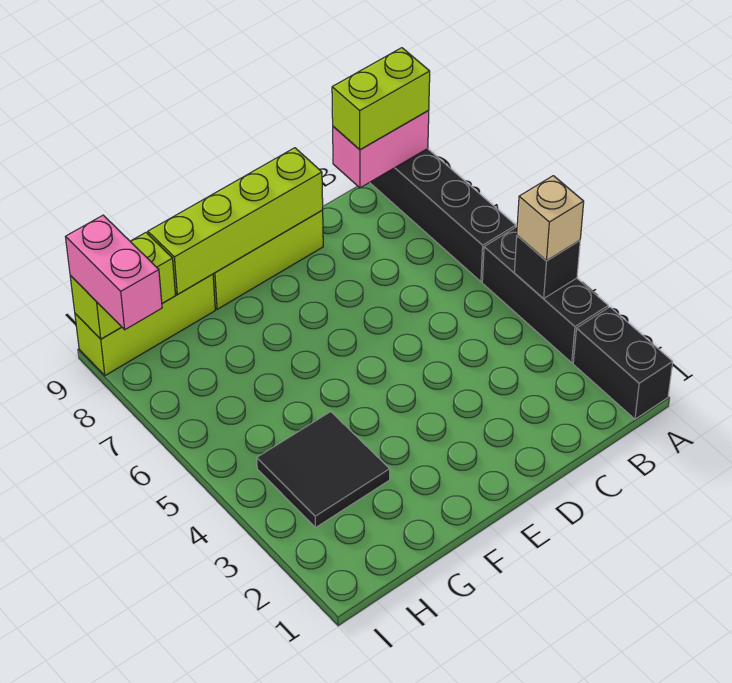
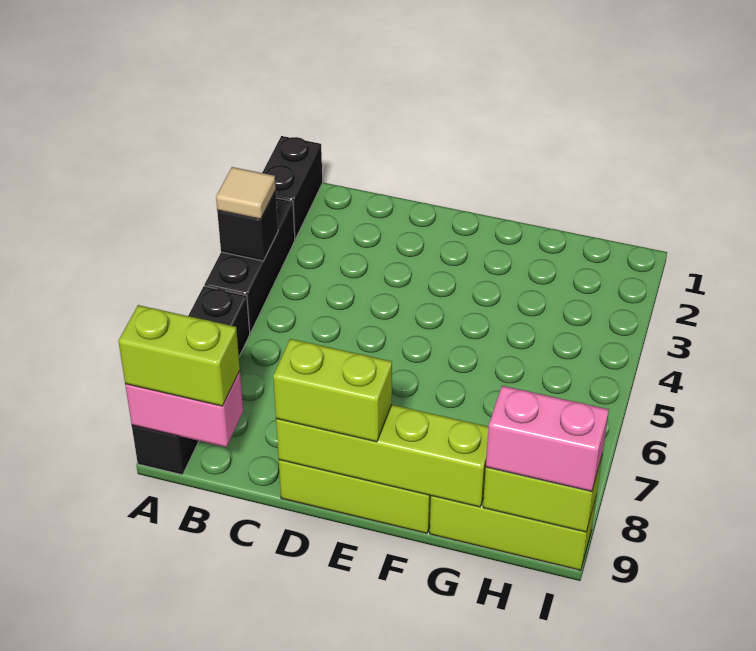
tan 1x1 brick [517,176,584,261] -> tan 1x1 tile [216,167,276,219]
none -> lime 1x2 brick [273,339,392,442]
black 2x2 tile [257,412,390,528] -> none
pink 1x2 brick [66,215,162,330] -> pink 1x2 brick turned to [486,386,609,492]

